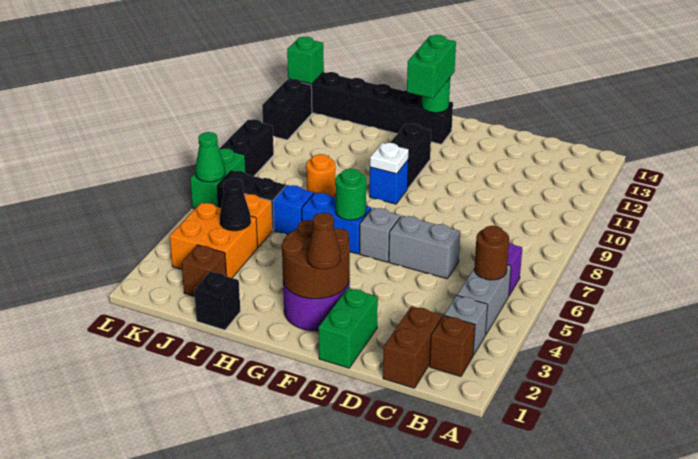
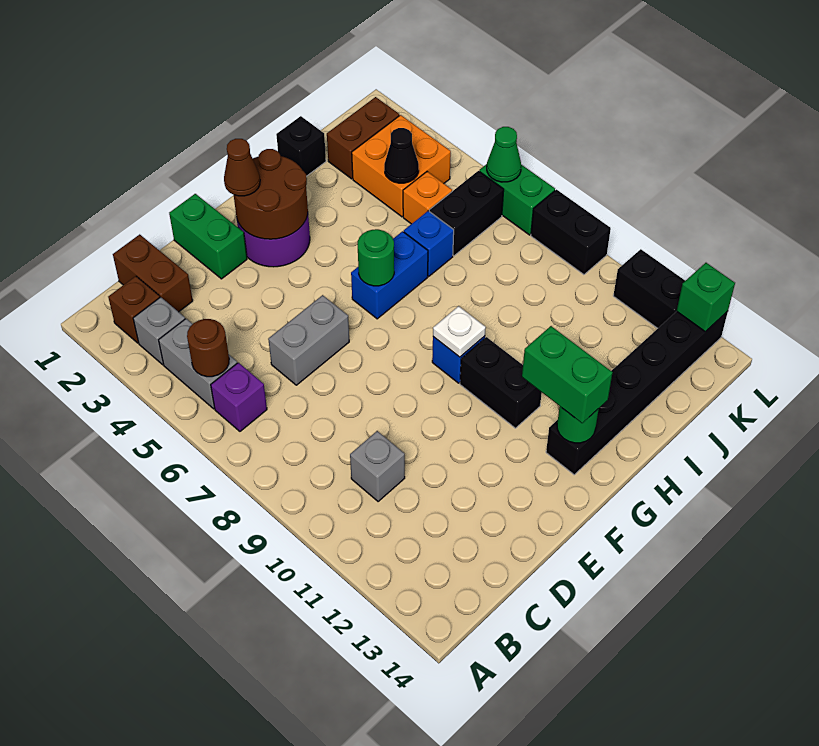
grey 1x1 brick [360,208,400,262] -> grey 1x1 brick moved to [350,431,405,502]
orange 1x1 round brick [306,154,335,197] -> none
brown 1x1 brick [182,245,227,297] -> brown 1x2 brick [327,97,399,179]

